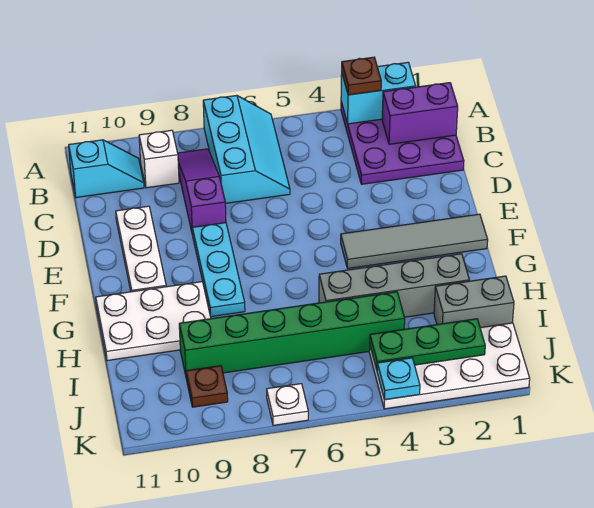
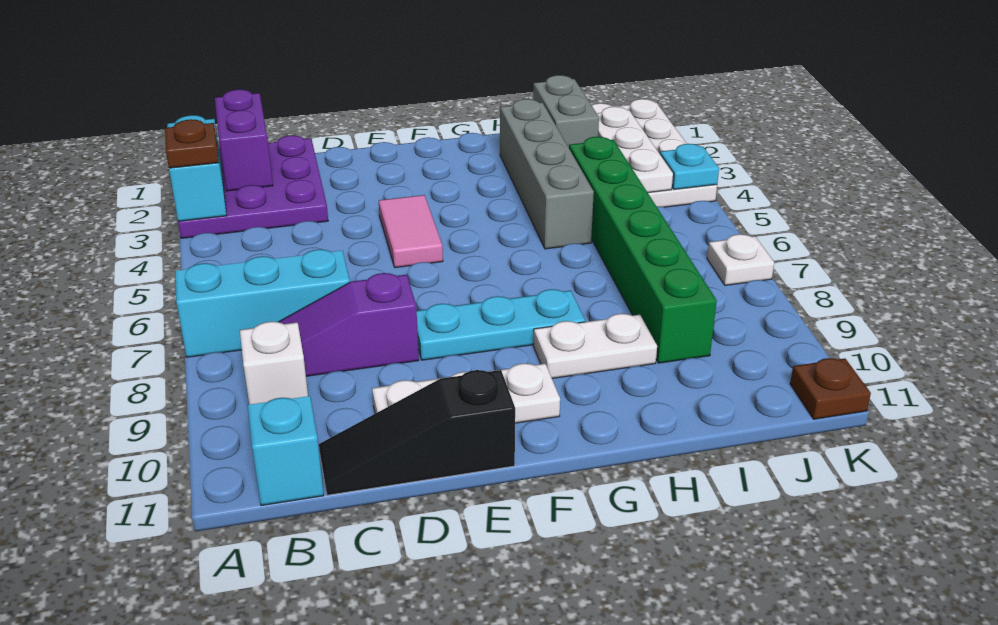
none -> black 1x3 slope [319,370,515,495]
none -> pink 1x2 tile [379,195,443,268]
grey 1x4 tile [341,214,488,268] -> none
white 2x3 plate [96,282,211,361] -> white 1x2 plate [533,314,657,378]
green 1x3 plate [370,319,485,370] -> white 1x3 plate [597,107,673,193]
brown 1x1 plate [186,366,228,407] -> brown 1x1 plate moved to [790,358,871,419]

